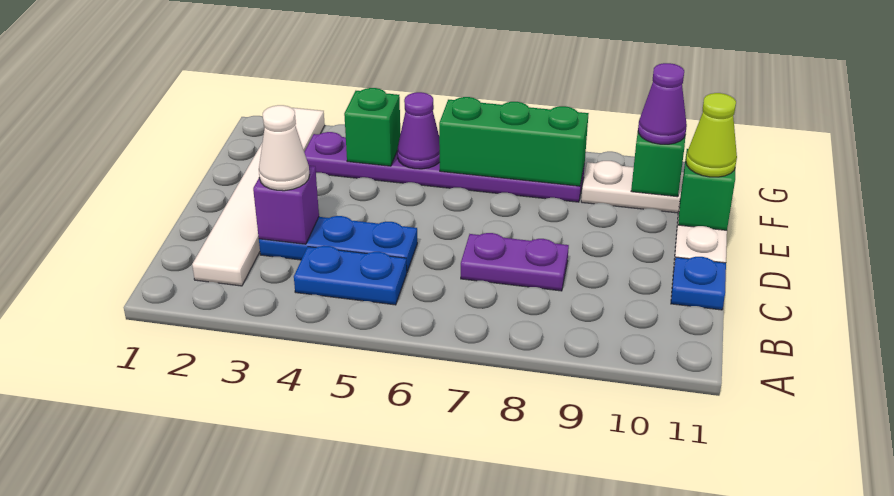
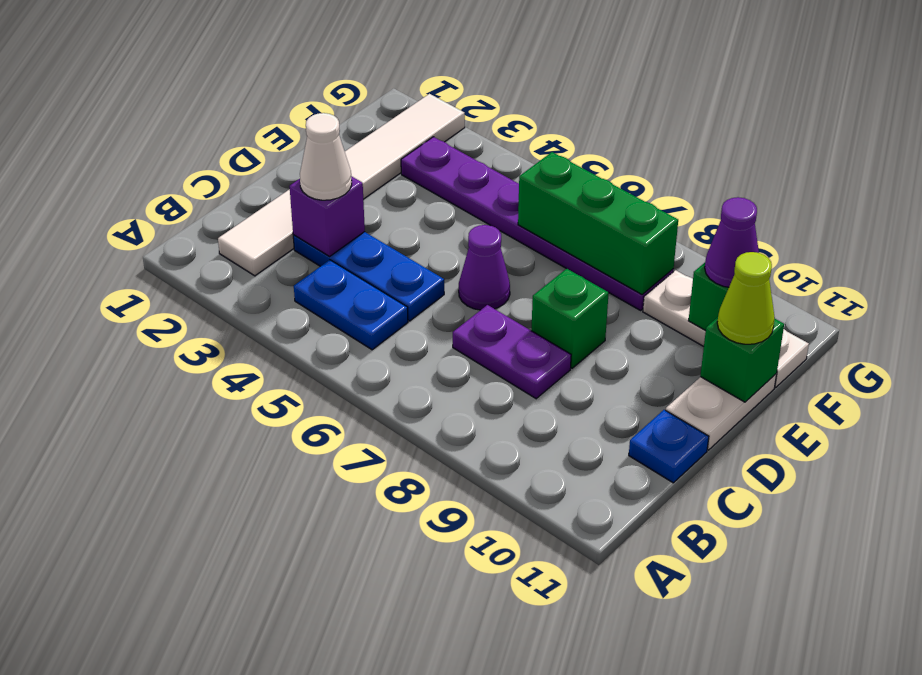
green 1x1 brick [344,88,400,166] -> green 1x1 brick moved to [531,269,609,368]
purple 1x1 cone [397,92,440,169] -> purple 1x1 cone moved to [459,225,510,310]

